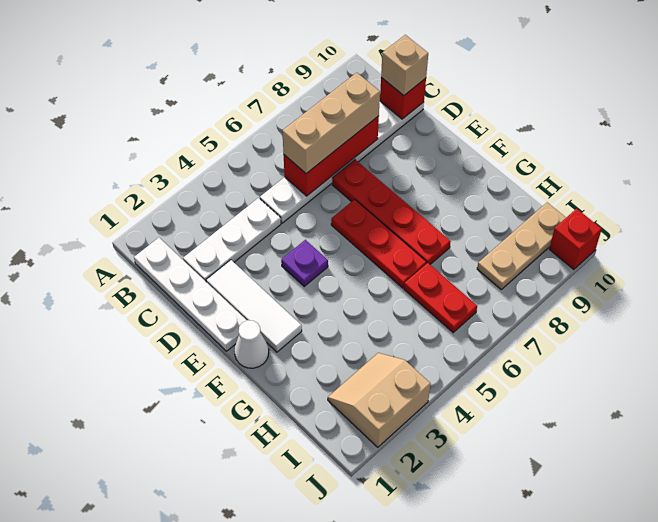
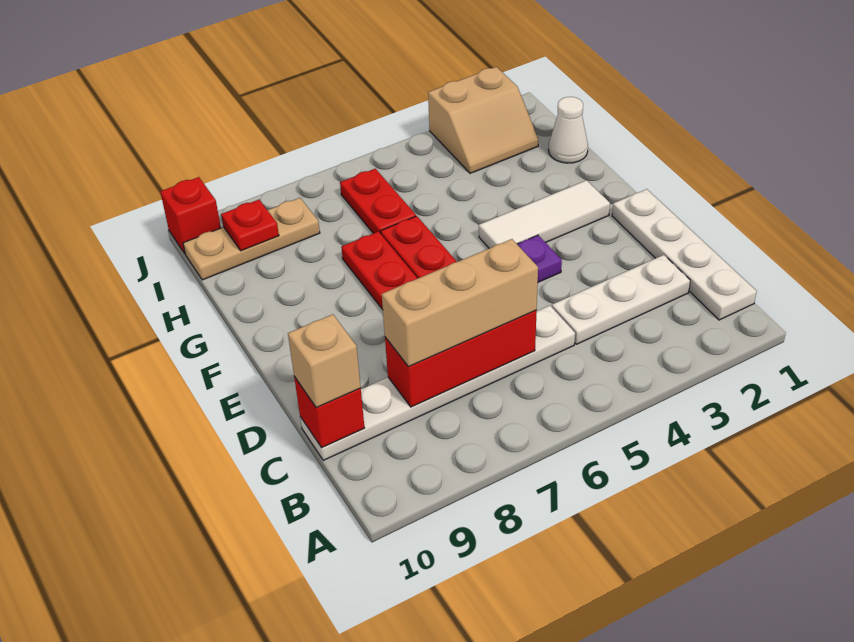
white 1x3 tile [206,260,302,352] -> white 1x3 tile turned to [479,180,610,248]
white 1x1 cone [234,320,269,368] -> white 1x1 cone moved to [548,97,588,163]
none -> red 1x1 plate [221,200,279,251]

